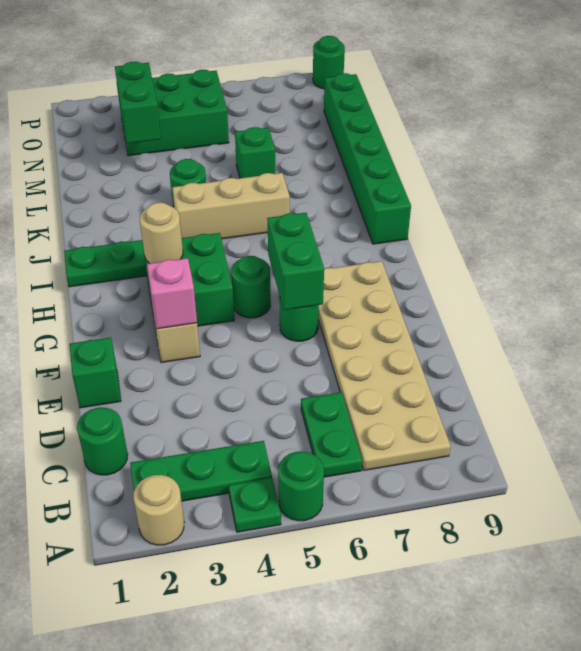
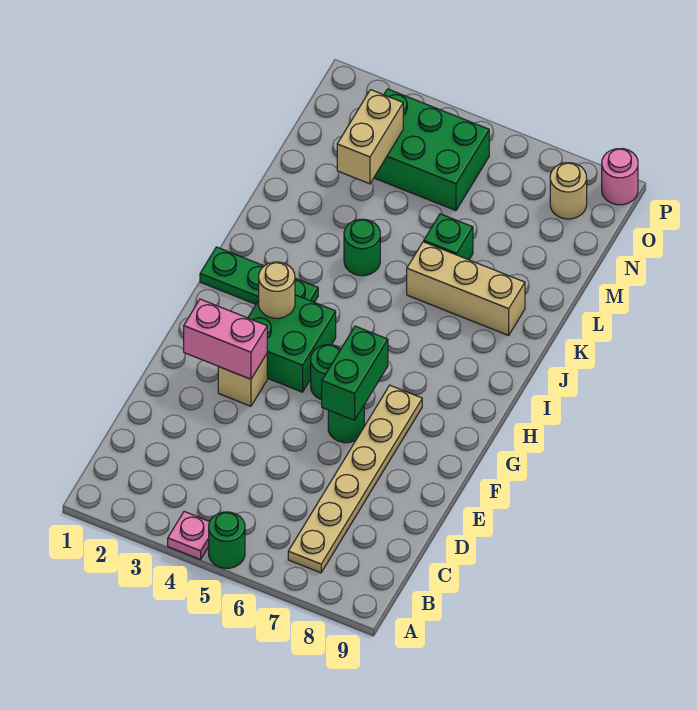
tan 1x1 round brick [133,475,184,545] -> tan 1x1 round brick moved to [550,163,587,219]
green 1x1 plate [229,478,281,532] -> pink 1x1 plate [168,512,210,560]
green 1x3 plate [130,441,272,501] -> none
green 1x2 plate [301,392,362,477] -> none
tan 2x6 plate [318,261,451,470] -> tan 1x6 plate [288,385,422,573]
green 1x1 round brick [77,408,128,475] -> none
green 1x1 brick [70,338,121,408] -> none
pink 1x1 brick [147,258,197,329] -> pink 1x2 brick [184,299,267,379]
green 1x6 brick [324,73,411,244] -> none
tan 1x3 brick [172,173,290,239] -> tan 1x3 brick moved to [407,242,525,335]
green 1x2 brick [115,62,161,144] -> tan 1x2 brick [337,90,403,184]
green 1x1 round brick [313,36,345,89] -> pink 1x1 round brick [602,149,638,205]

